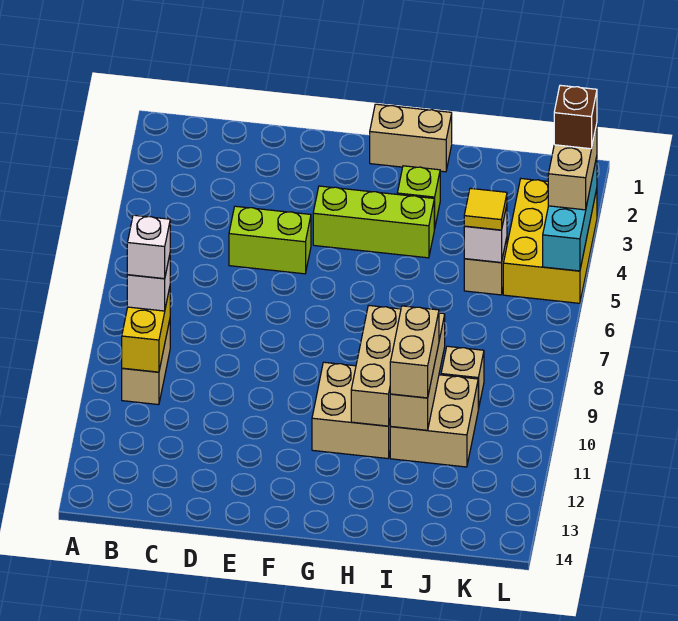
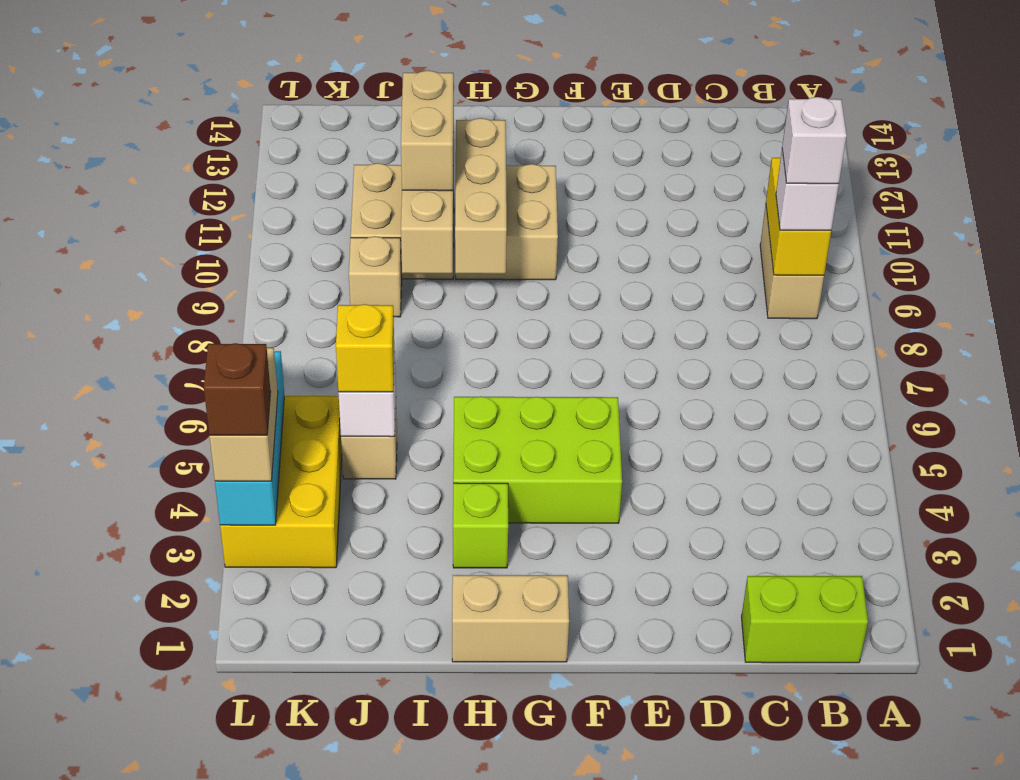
lime 1x2 brick [229,206,311,274] -> lime 1x2 brick moved to [742,576,868,663]
lime 1x3 brick [313,186,434,258] -> lime 2x3 brick [453,396,622,523]
yellow 1x1 tile [464,188,507,230] -> yellow 1x1 brick [336,304,395,392]

